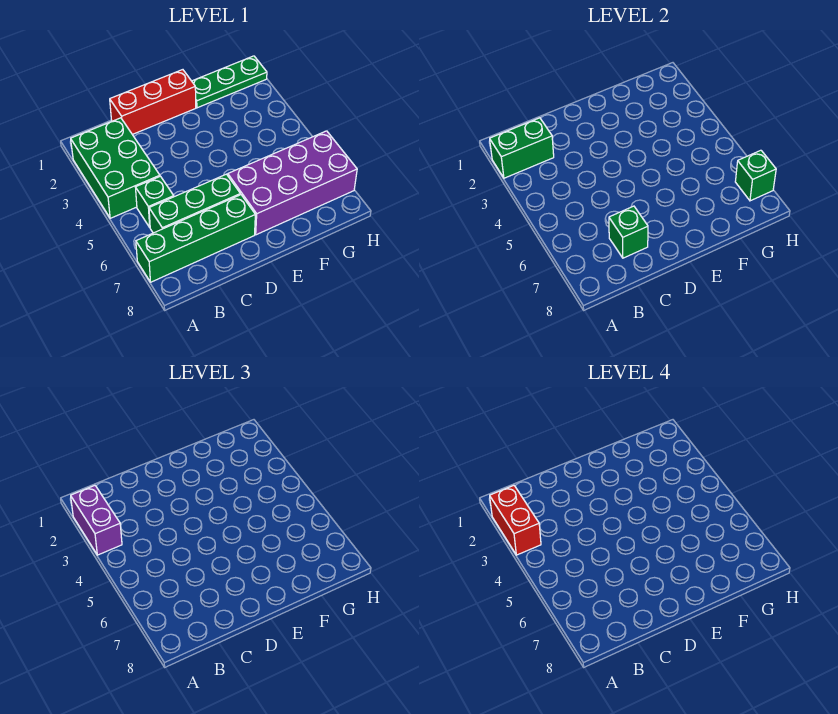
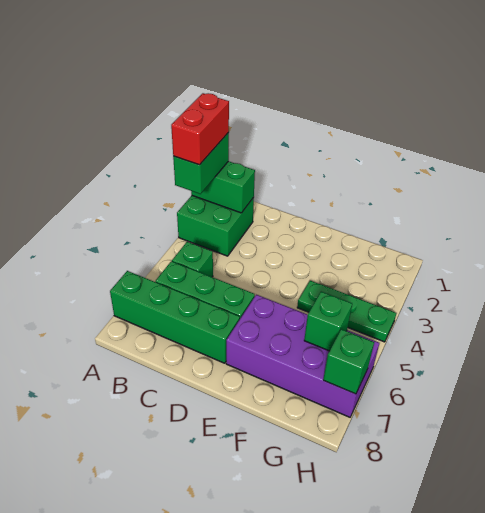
green 2x3 brick [71,118,160,218] -> green 2x2 brick [177,196,254,256]
purple 1x2 brick [71,486,122,555] -> green 1x2 brick [173,133,229,194]
red 1x3 brick [110,70,196,135] -> none
green 1x1 brick [609,206,648,258] -> green 1x1 brick moved to [304,292,352,351]
green 1x3 plate [192,56,267,108] -> green 1x3 plate moved to [297,281,396,342]

